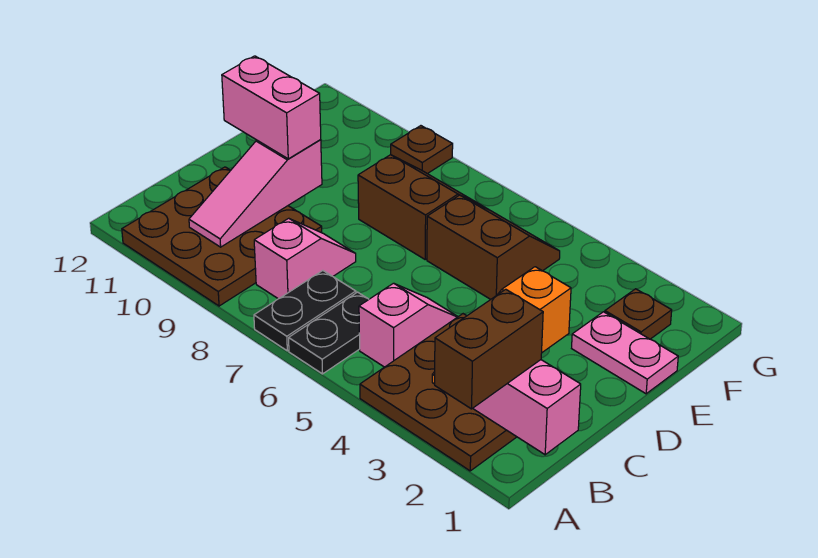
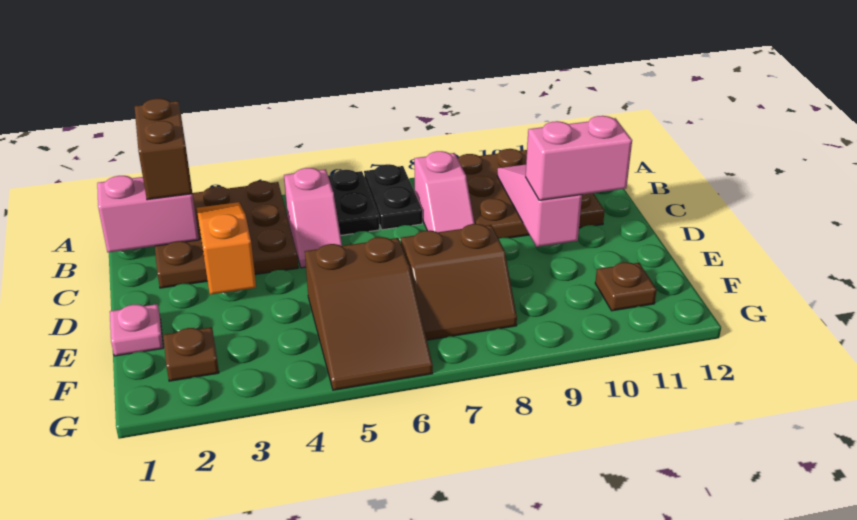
pink 1x2 plate [572,312,678,394] -> pink 1x1 plate [110,304,163,356]
brown 2x2 slope [427,195,560,299] -> brown 2x3 slope [305,237,433,390]
brown 1x1 plate [391,126,453,174] -> brown 1x1 plate moved to [595,262,657,311]

